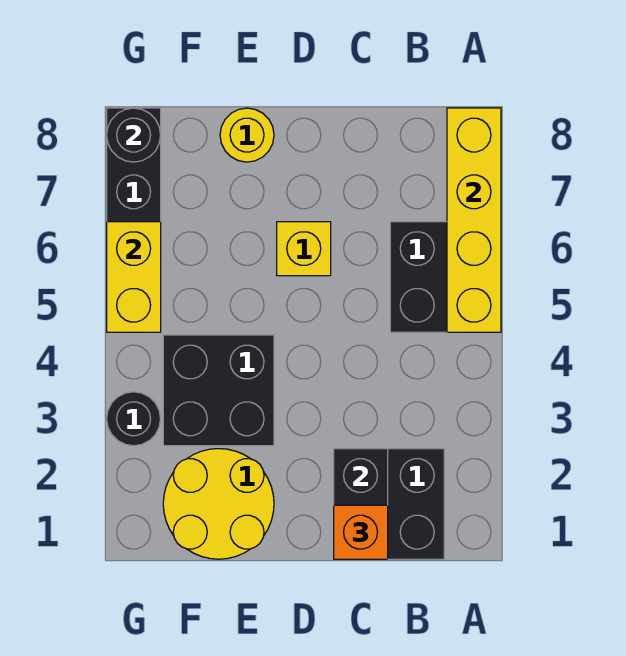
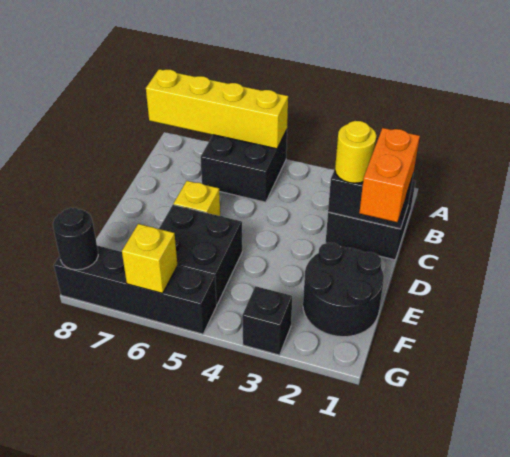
orange 1x1 brick [334,505,388,559] -> orange 1x2 brick [359,128,420,222]
yellow 2x2 round brick [163,449,274,559] -> black 2x2 round brick [303,243,384,337]
black 2x2 brick [163,335,274,446] -> black 2x2 brick moved to [159,205,242,305]
yellow 1x1 round brick [220,108,274,162] -> yellow 1x1 round brick moved to [335,121,376,183]
black 1x1 round brick [107,392,161,446] -> black 1x1 brick [242,286,292,355]
yellow 1x2 brick [107,222,161,332] -> yellow 1x1 brick [122,224,178,293]

